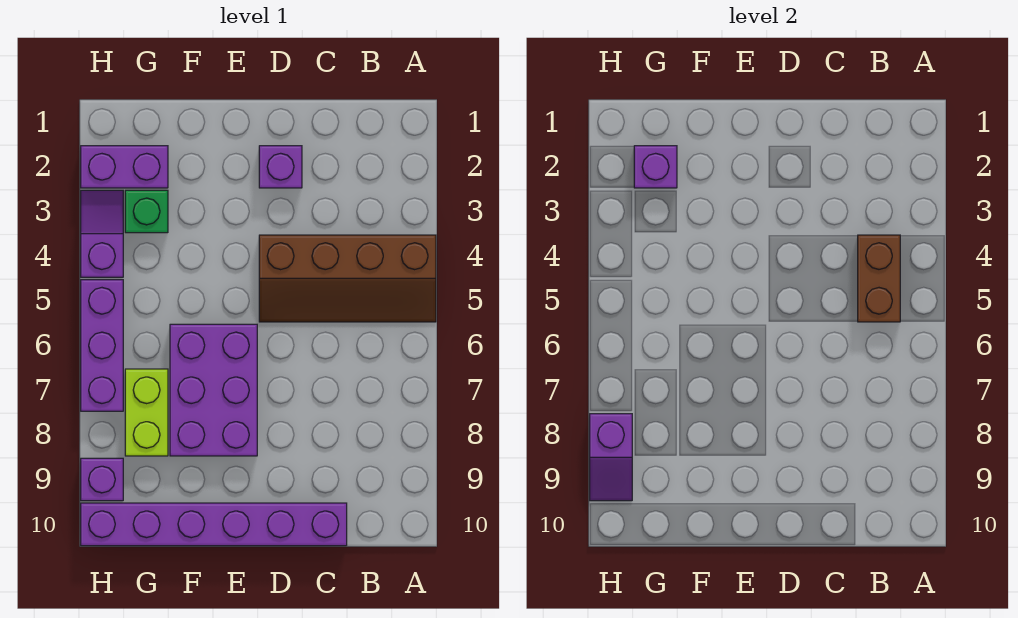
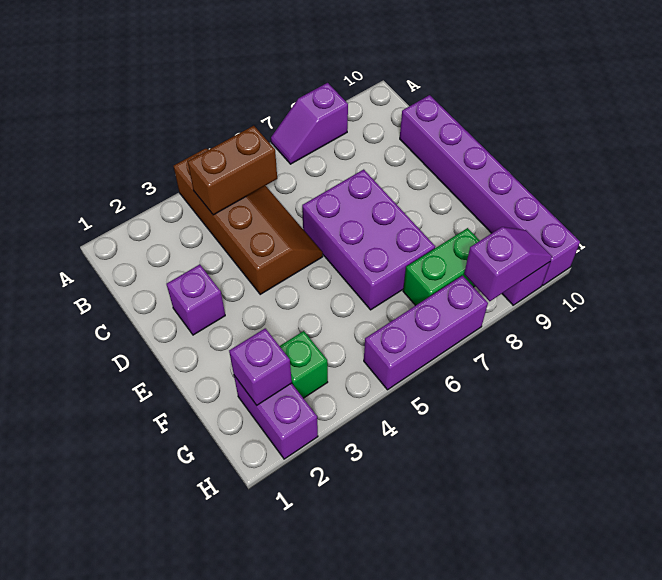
purple 2x3 brick [170,324,257,456] -> purple 2x3 brick turned to [302,169,435,310]
lime 1x2 brick [125,369,168,456] -> green 1x2 brick [403,228,480,306]
purple 1x2 slope [81,190,123,277] -> purple 1x2 slope moved to [271,83,348,164]

